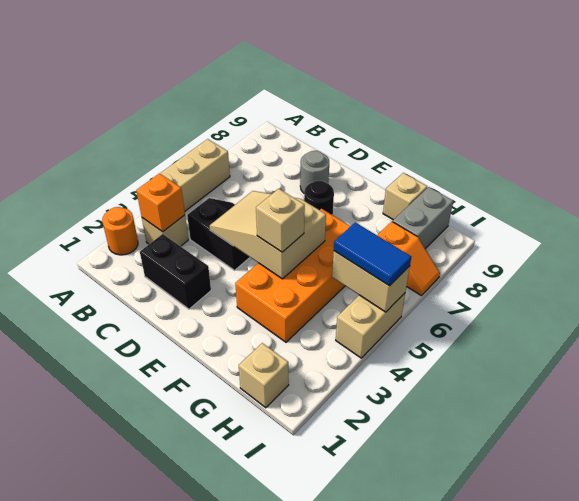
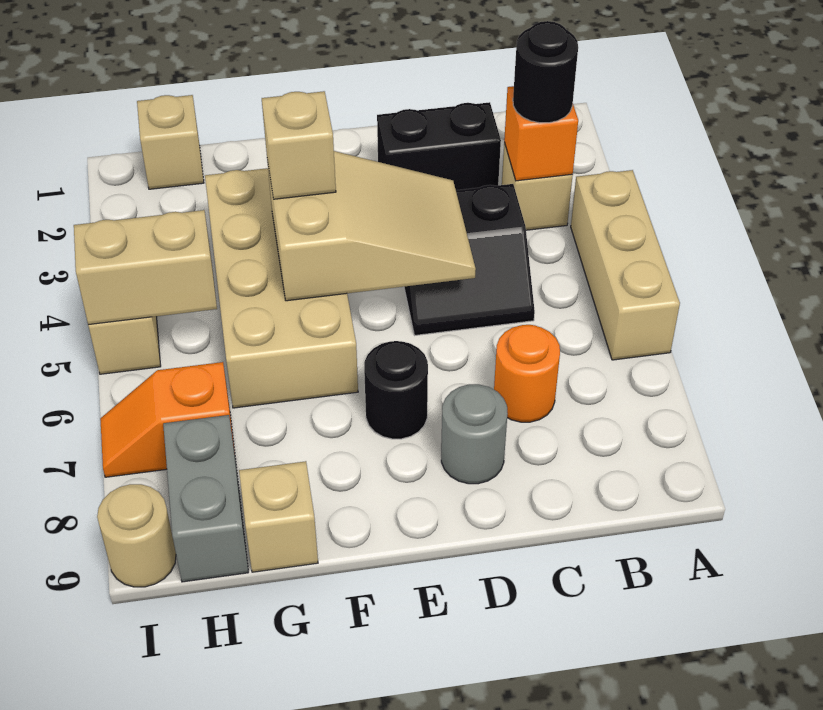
orange 1x1 round brick [102,207,138,255] -> orange 1x1 round brick moved to [494,325,560,422]
none -> black 1x1 round brick [513,21,578,123]
orange 2x4 brick [235,209,350,342] -> tan 2x4 brick [205,168,358,408]
blue 1x2 tile [334,222,411,286] -> none
none -> tan 1x1 round brick [97,484,176,587]

